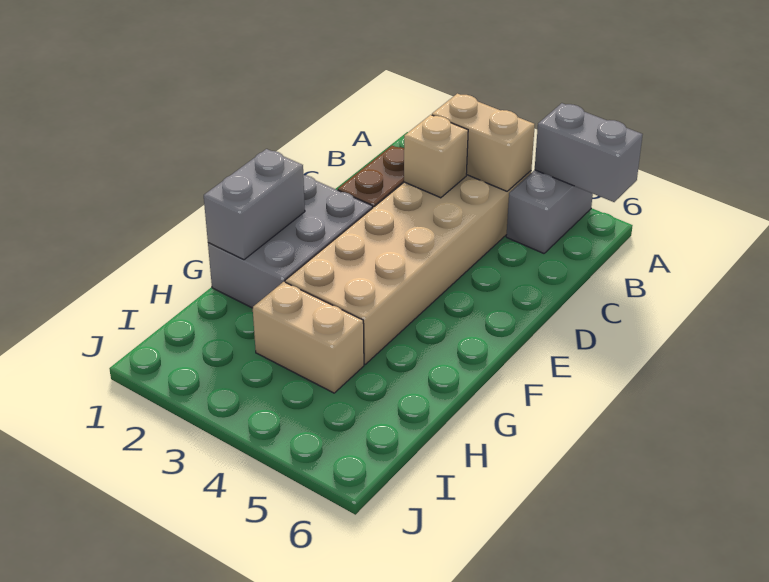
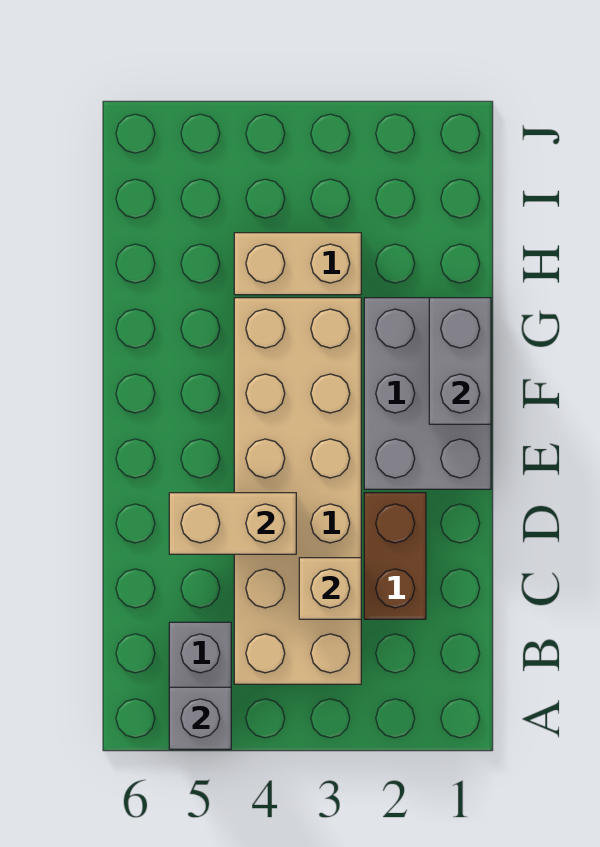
grey 1x2 brick [535,103,643,202] -> grey 1x1 brick [169,687,231,749]
tan 1x2 brick [432,94,535,191] -> tan 1x2 brick moved to [169,493,296,554]

